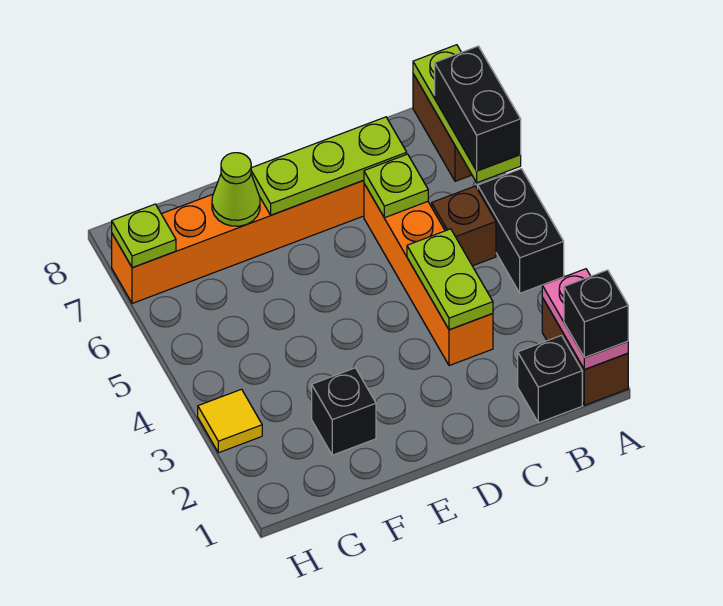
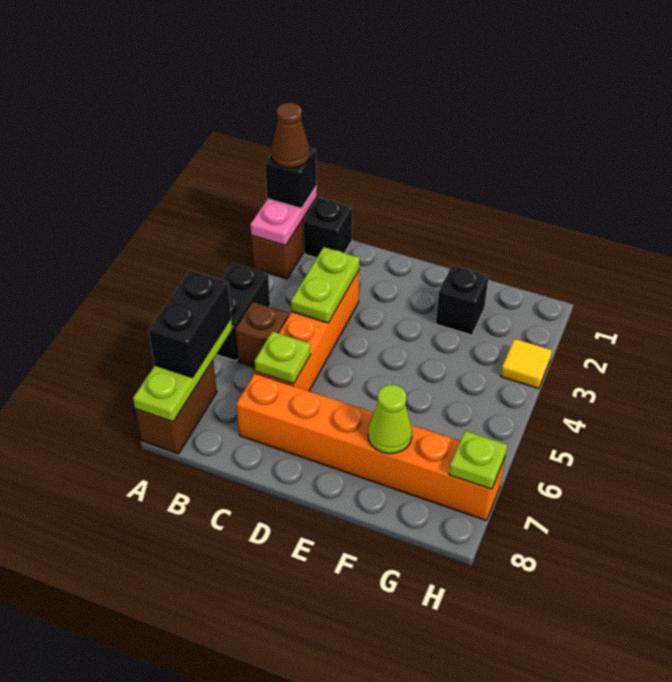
none -> brown 1x1 cone [271,103,310,168]
lime 1x3 plate [251,117,407,215] -> none

